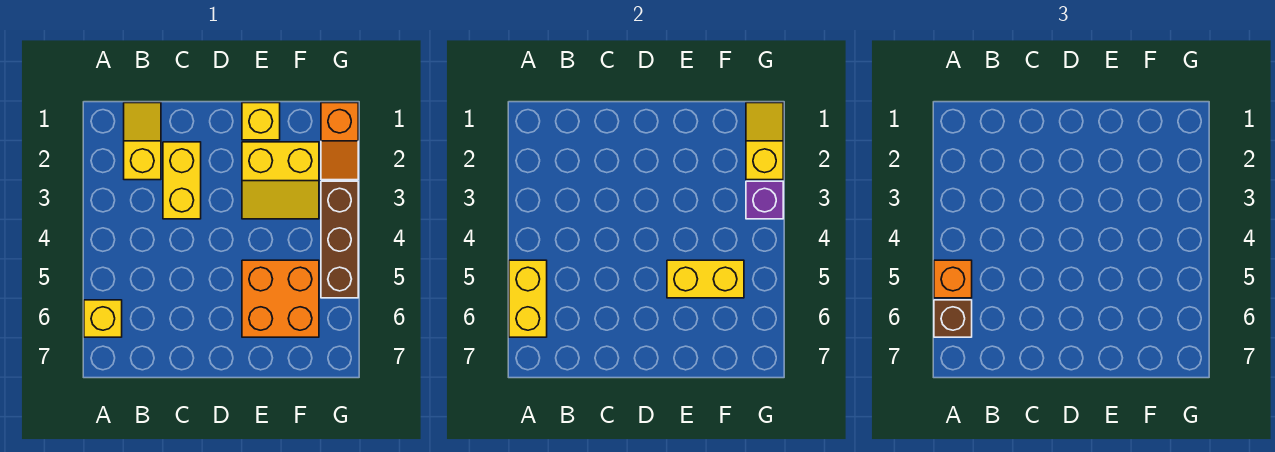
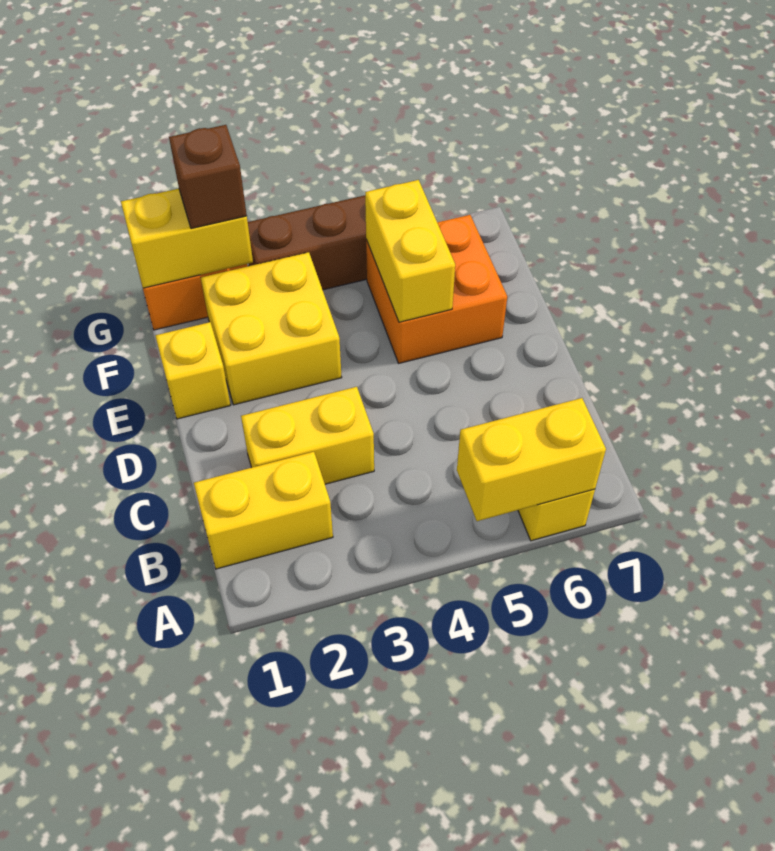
orange 1x1 brick [934,260,972,298] -> none
brown 1x1 brick [934,300,972,337] -> brown 1x1 brick moved to [169,125,247,229]
yellow 1x2 slope [124,103,161,180] -> yellow 1x2 brick [194,452,333,569]
yellow 2x2 slope [242,142,319,219] -> yellow 2x2 brick [201,252,342,405]
yellow 1x2 slope [746,103,783,180] -> yellow 1x2 brick [121,189,253,288]
purple 1x1 brick [746,181,783,219] -> none

